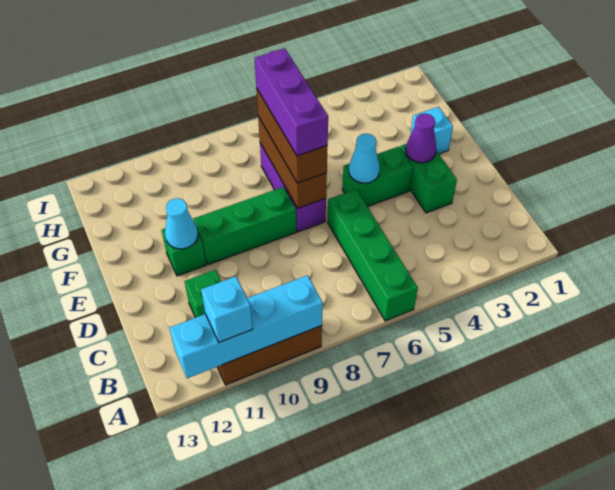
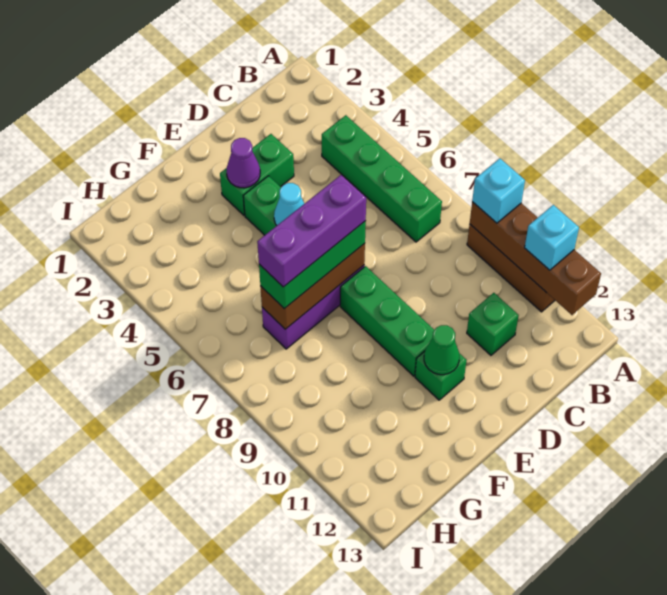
green 1x4 brick [328,189,418,321] -> green 1x4 brick turned to [322,115,442,242]
cyan 1x4 brick [170,275,323,378] -> brown 1x4 brick [470,202,601,315]
brown 1x3 brick [256,88,328,183] -> green 1x3 brick [259,221,366,309]
cyan 1x1 cone [165,198,198,249] -> green 1x1 cone [424,325,459,375]
cyan 1x1 brick [411,107,453,154] -> cyan 1x1 brick moved to [472,158,525,223]

